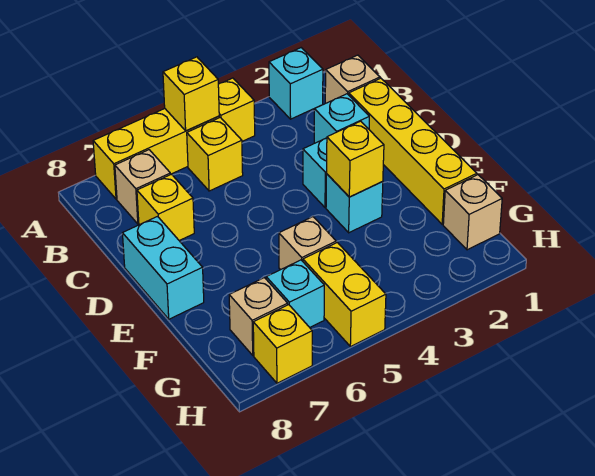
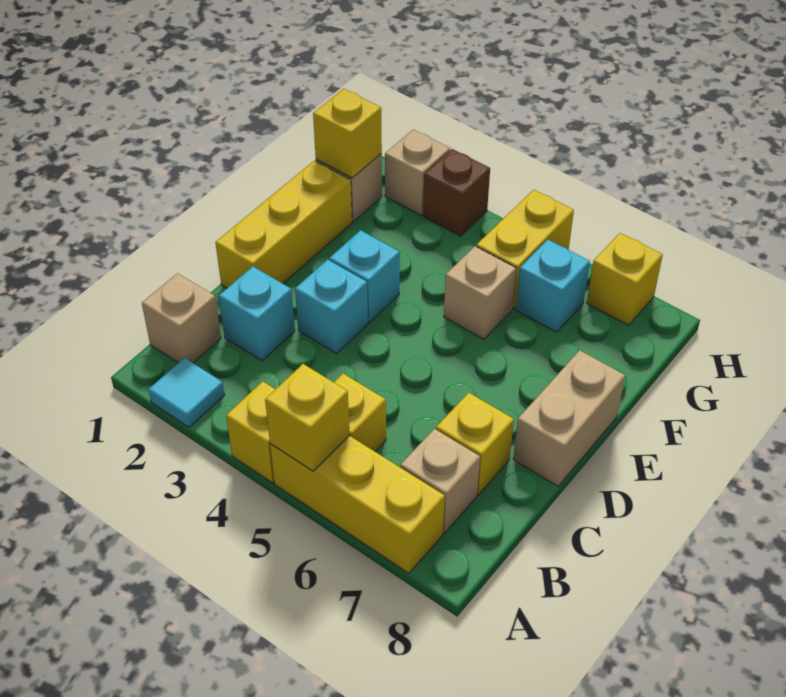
cyan 1x1 brick [269,48,323,119] -> cyan 1x1 tile [148,358,224,427]
yellow 1x4 brick [349,78,477,224] -> yellow 1x3 brick [215,161,352,288]
cyan 1x2 brick [122,217,204,319] -> tan 1x2 brick [513,350,625,486]
yellow 1x1 brick [327,121,384,197] -> yellow 1x1 brick moved to [313,89,382,178]
tan 1x1 brick [229,278,288,355] -> tan 1x1 brick moved to [385,130,450,215]
none -> brown 1x1 brick [423,149,490,236]

